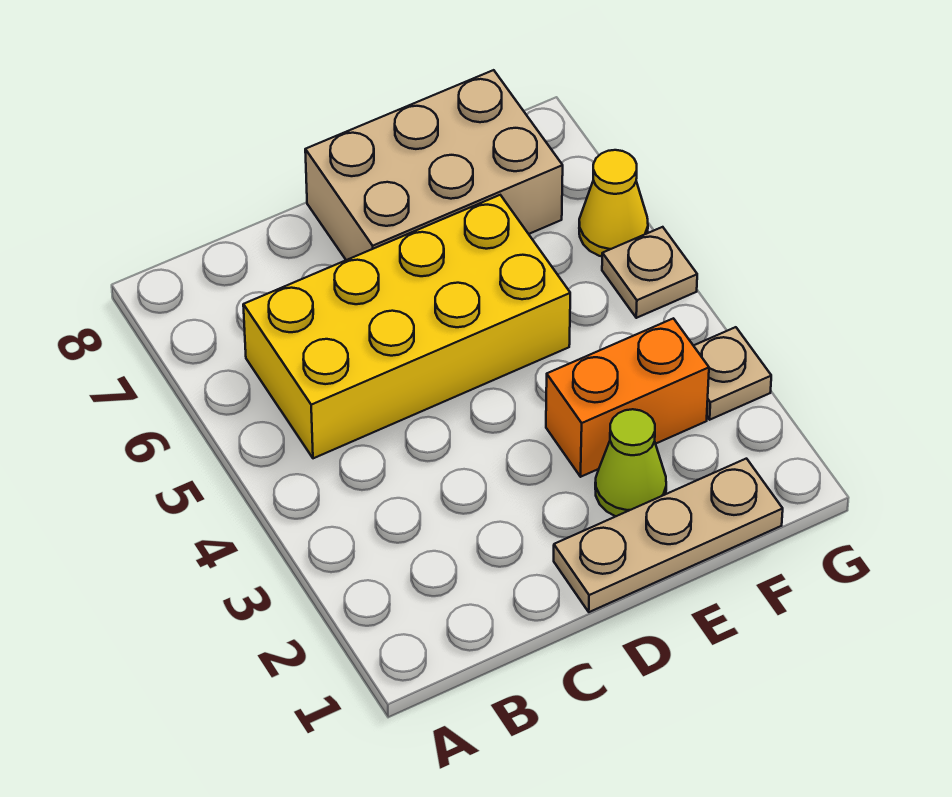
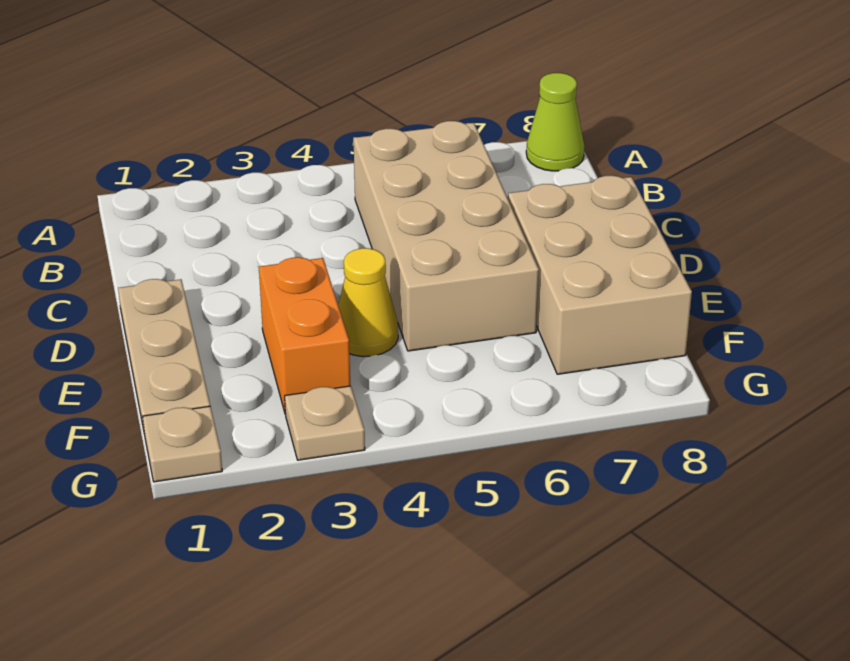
yellow 2x4 brick [243,195,570,458] -> tan 2x4 brick [354,121,539,351]
lime 1x1 cone [595,409,666,516] -> lime 1x1 cone moved to [526,73,585,171]
tan 1x1 plate [602,227,697,318] -> tan 1x1 plate moved to [143,406,222,482]
yellow 1x1 cone [579,150,648,256] -> yellow 1x1 cone moved to [338,248,398,357]

